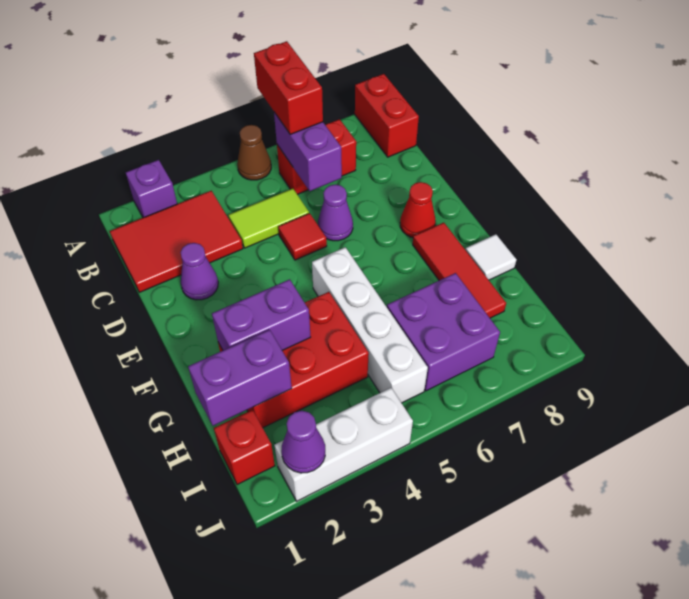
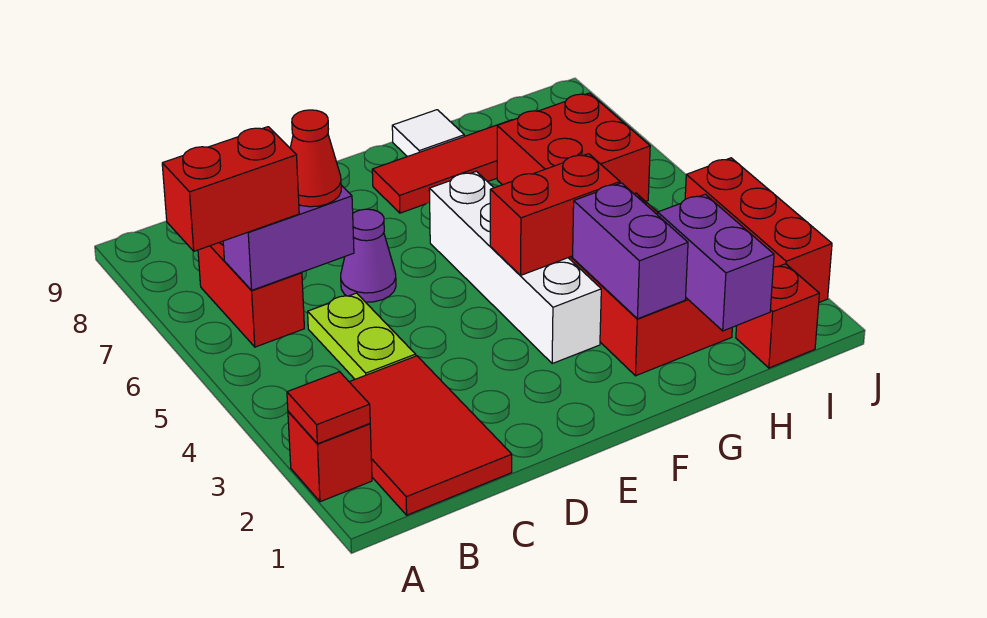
purple 1x1 brick [126,160,177,218] -> red 1x1 brick [288,412,372,502]
brown 1x1 cone [237,125,271,180] -> none
red 1x2 brick [355,74,419,157] -> red 1x2 brick moved to [490,154,620,275]
lime 1x2 tile [228,189,309,248] -> lime 1x2 plate [308,293,416,379]
purple 1x1 cone [181,243,218,300] -> none
red 1x1 tile [278,213,327,260] -> red 1x1 tile moved to [287,372,370,444]
red 1x1 cone [400,182,436,238] -> red 1x1 cone moved to [290,110,341,207]
white 1x4 brick [312,247,428,403] -> white 1x4 brick turned to [429,171,601,363]
purple 2x2 brick [387,273,500,391] -> red 2x2 brick [497,93,650,201]
white 1x3 brick [275,388,413,501] -> red 1x3 brick [685,158,832,302]
purple 1x1 cone [281,411,325,473] -> none

